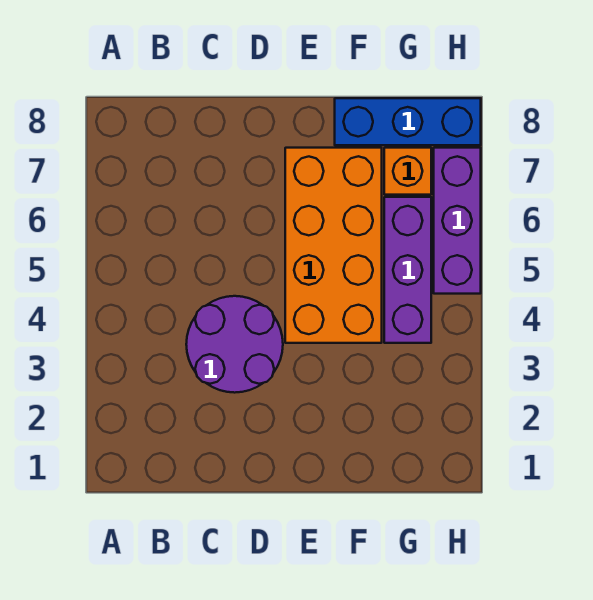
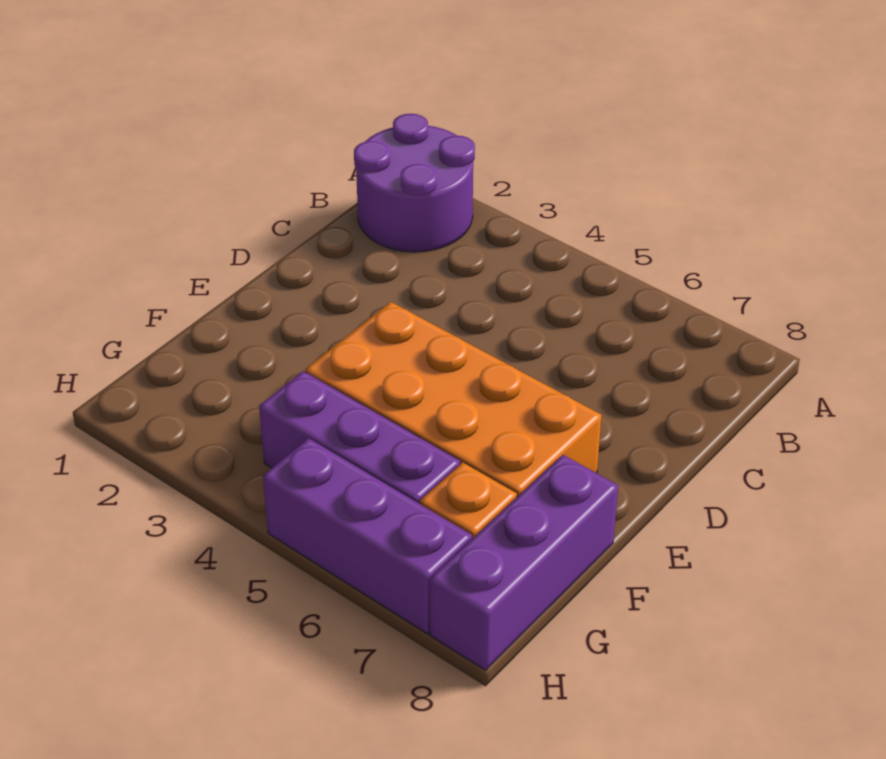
purple 2x2 round brick [186,296,283,393] -> purple 2x2 round brick moved to [354,114,475,252]
blue 1x3 brick [335,98,481,145] -> purple 1x3 brick [430,455,618,670]

